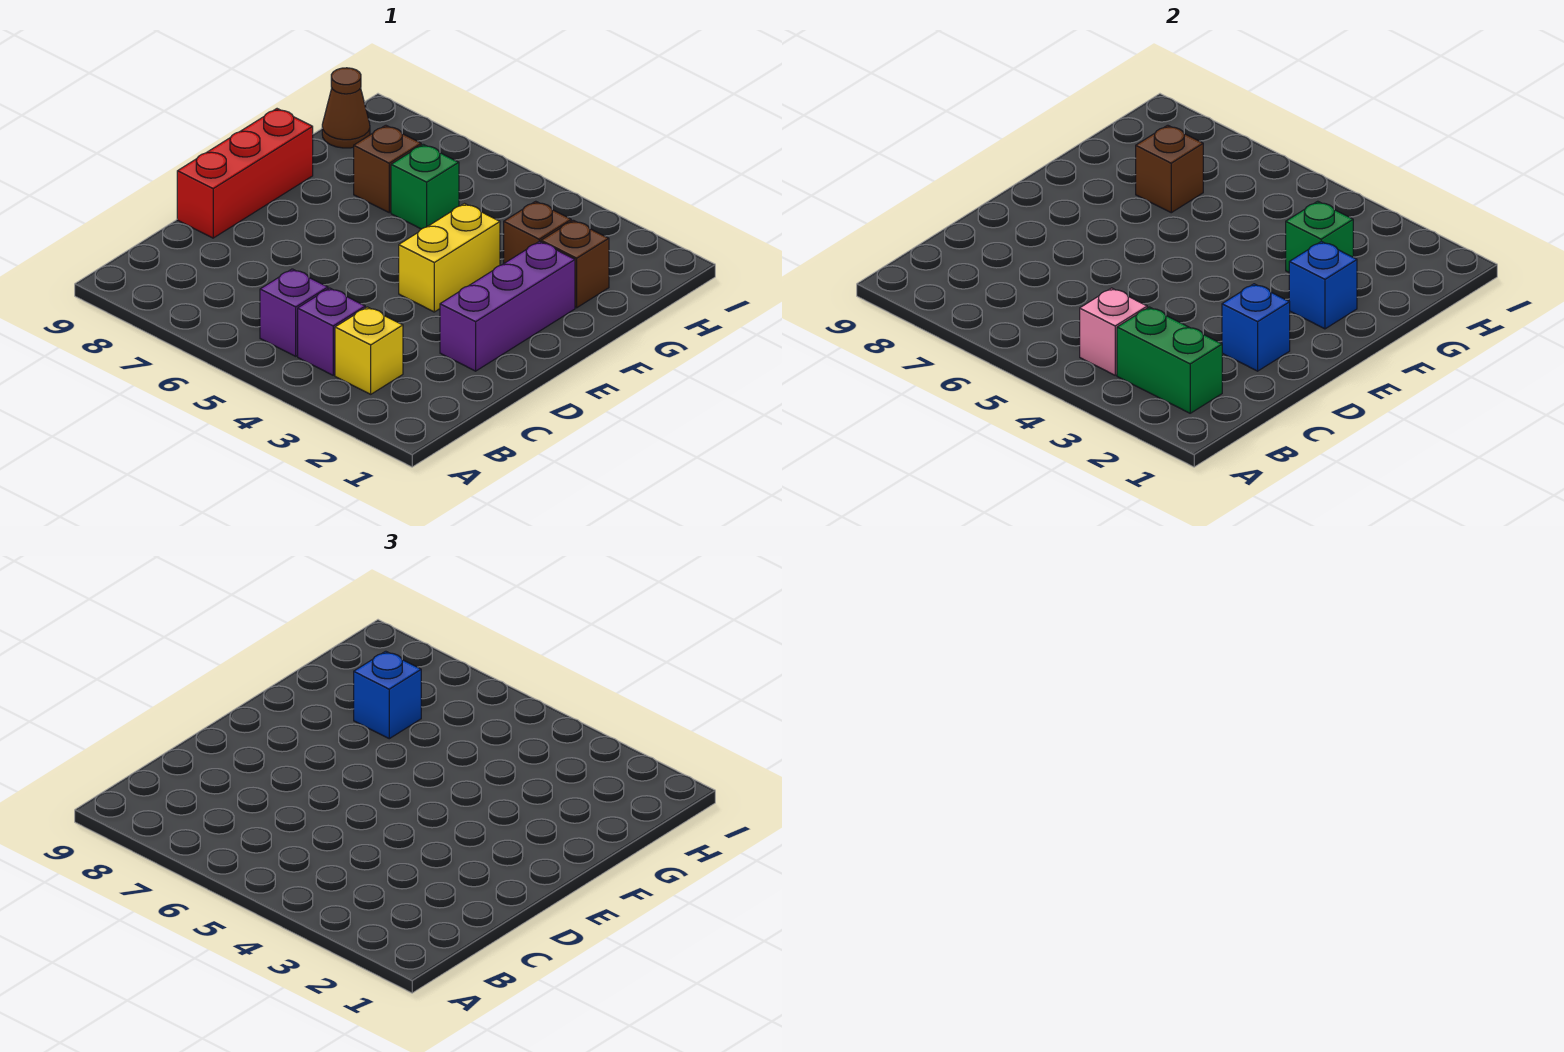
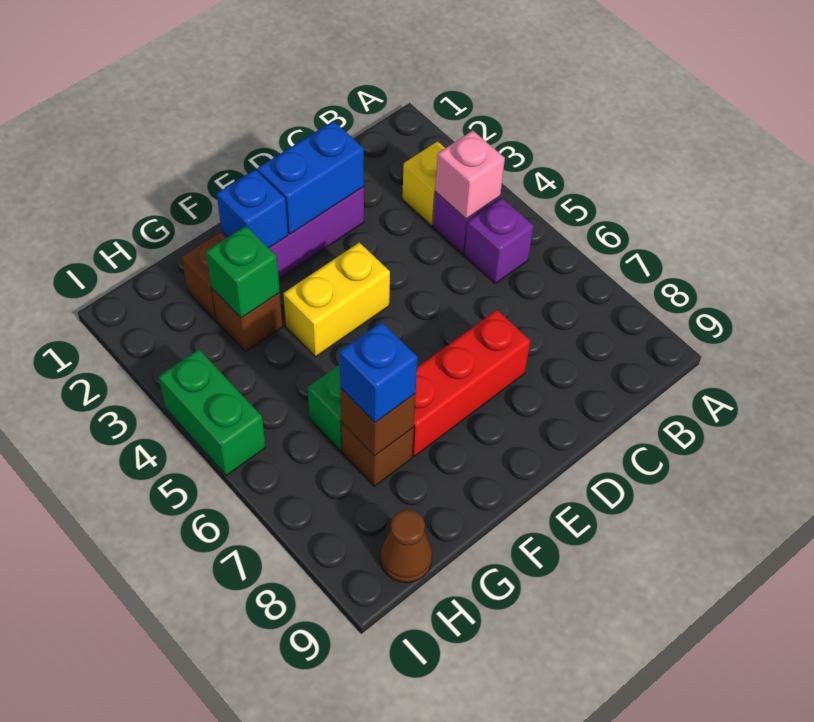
green 1x2 brick [1117,307,1222,413] -> green 1x2 brick moved to [159,350,266,476]
blue 1x1 brick [1222,284,1290,371] -> blue 1x2 brick [257,121,364,234]
red 1x3 brick [177,109,313,238] -> red 1x3 brick moved to [412,310,530,457]

